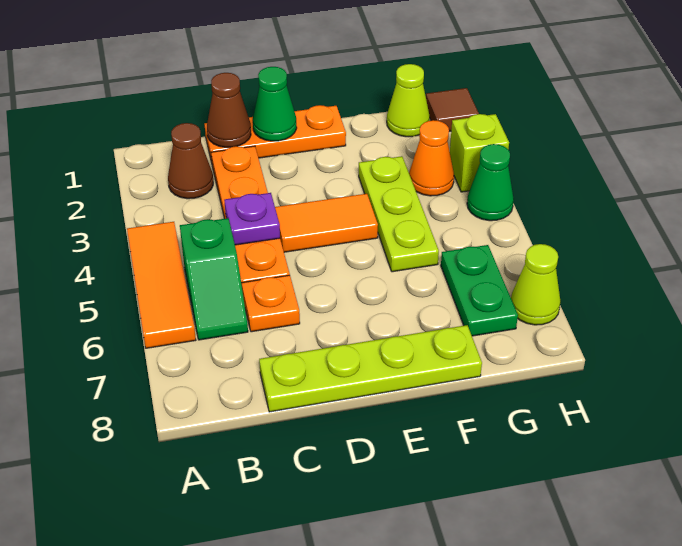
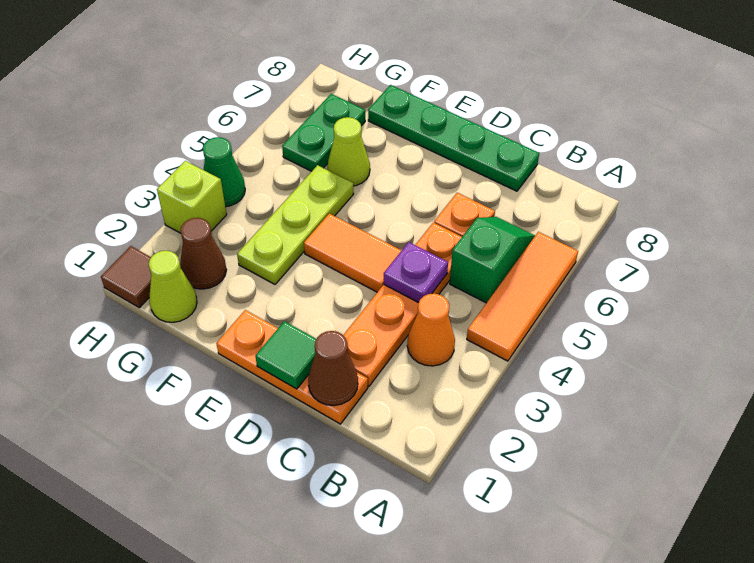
brown 1x1 cone [168,123,213,199] -> brown 1x1 cone moved to [180,218,226,289]
lime 1x4 plate [259,325,482,412] -> green 1x4 plate [368,85,539,191]
green 1x1 cone [253,67,297,141] -> green 1x1 tile [255,321,316,389]
orange 1x1 cone [409,120,454,196] -> orange 1x1 cone moved to [407,294,455,366]
lime 1x1 cone [511,244,561,325] -> lime 1x1 cone moved to [327,117,370,186]

